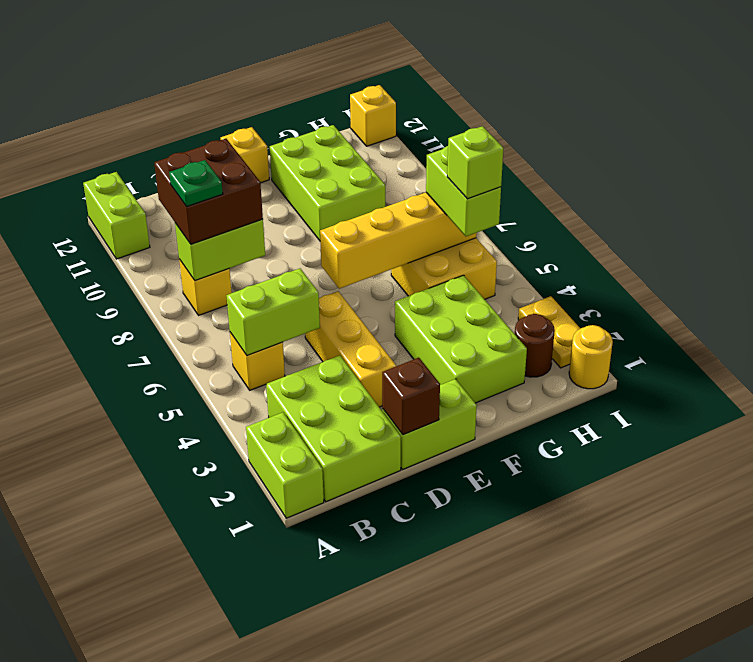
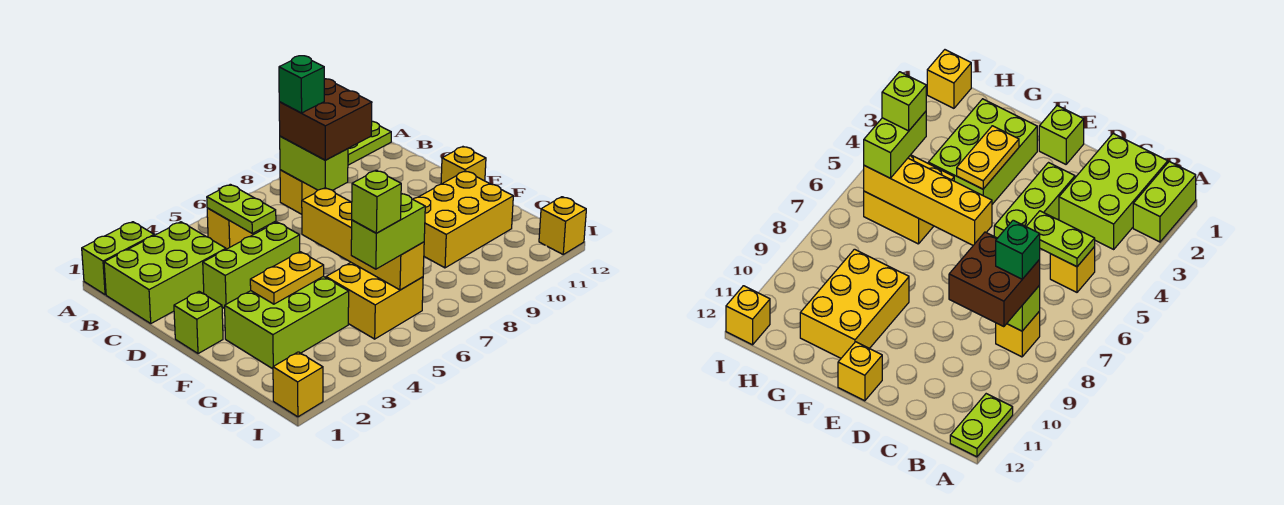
lime 1x2 brick [83,172,150,259] -> lime 1x2 plate [348,121,391,165]
lime 1x2 brick [226,268,320,356] -> lime 1x2 plate [207,184,276,233]
green 1x1 plate [169,160,223,207] -> green 1x1 brick [279,56,324,113]
lime 1x2 brick [382,379,477,470] -> lime 1x1 brick [174,292,223,354]
brown 1x1 brick [382,358,440,435] -> none
yellow 1x3 brick [305,291,396,407] -> lime 1x3 brick [203,222,300,308]
lime 2x3 brick [270,125,385,241] -> yellow 2x3 brick [413,171,513,268]
brown 1x1 round brick [515,314,555,377] -> none
yellow 1x1 round brick [569,325,613,389] -> yellow 1x1 brick [273,352,323,417]
yellow 1x2 plate [518,296,581,368] -> yellow 1x2 plate moved to [250,252,324,304]

